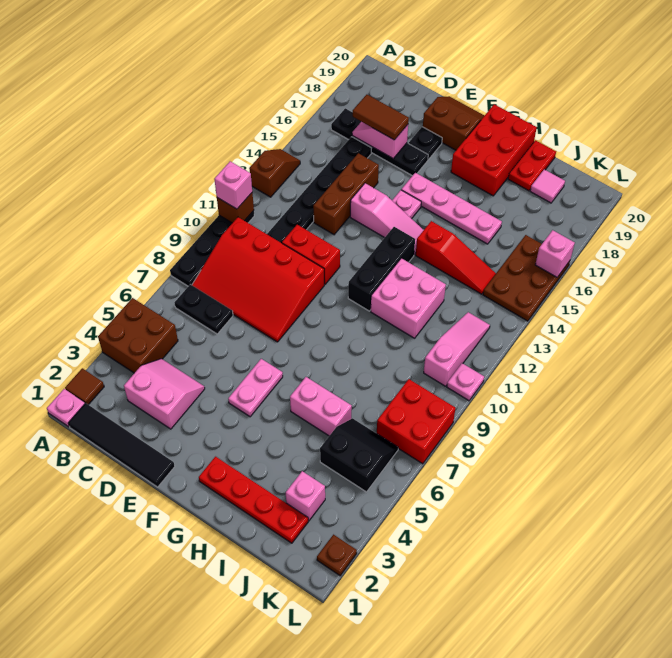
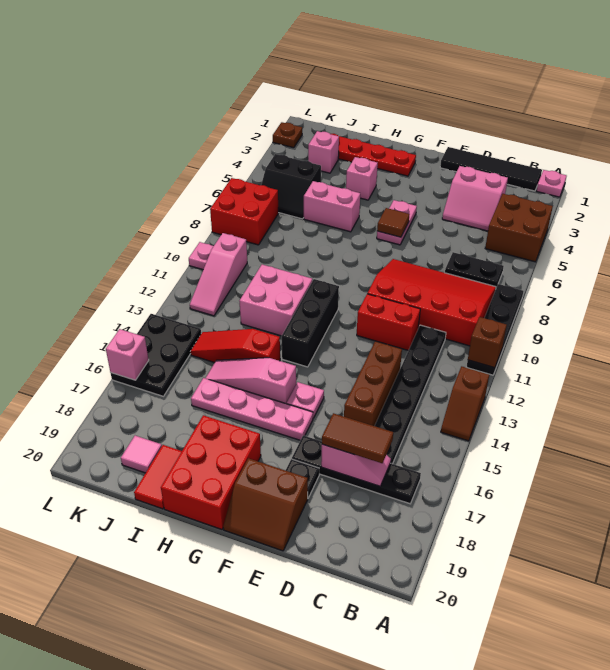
brown 1x1 tile [65,368,104,405] -> brown 1x1 tile moved to [377,208,409,237]
pink 1x1 brick [214,161,252,209] -> pink 1x1 brick moved to [346,157,378,200]
pink 1x3 slope [350,183,424,255] -> pink 1x3 slope moved to [206,358,296,404]
red 1x2 plate [508,140,556,191] -> red 1x2 tile [134,445,182,509]
brown 2x3 plate [483,235,570,321] -> black 2x3 plate [111,314,201,396]

